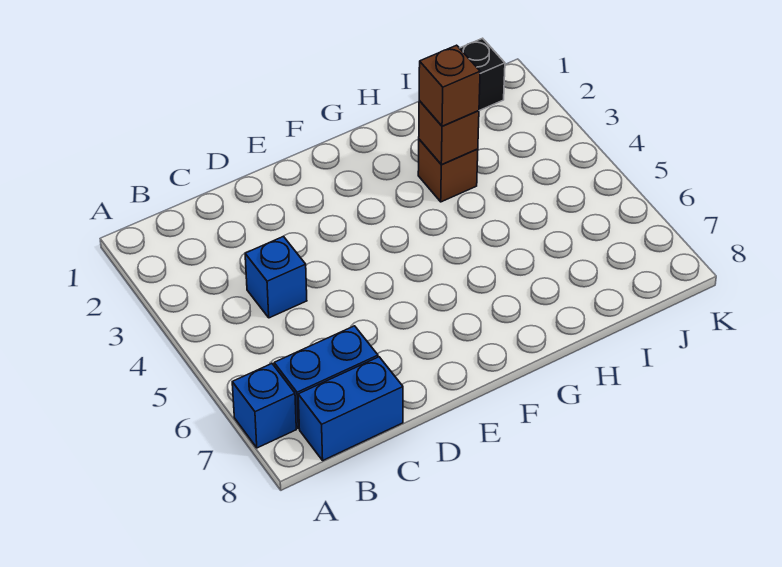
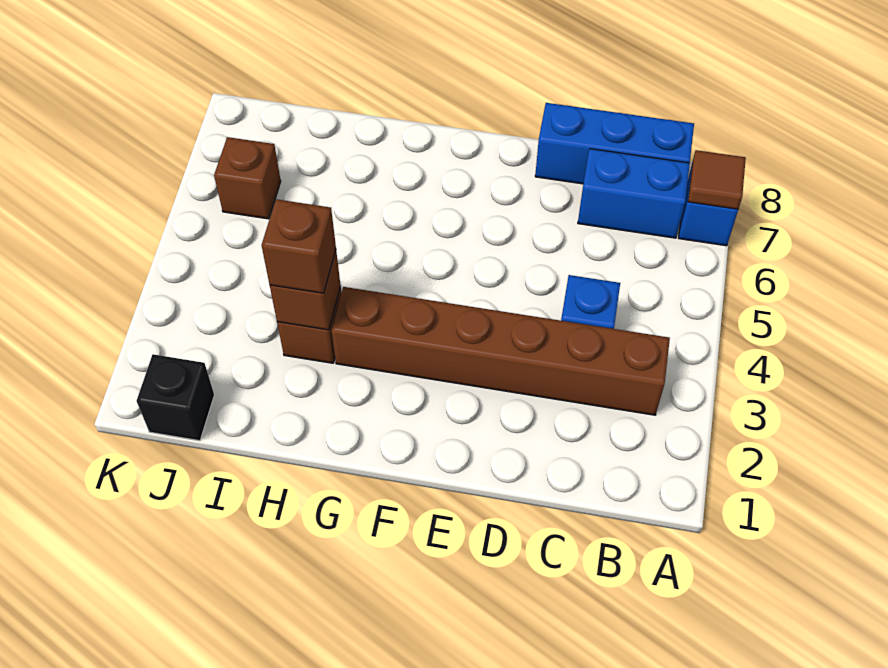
none -> brown 1x1 tile [688,150,746,209]
none -> brown 1x6 brick [332,287,670,415]
blue 1x2 brick [298,357,403,460] -> blue 1x3 brick [535,103,694,184]
none -> brown 1x1 brick [214,137,281,219]

